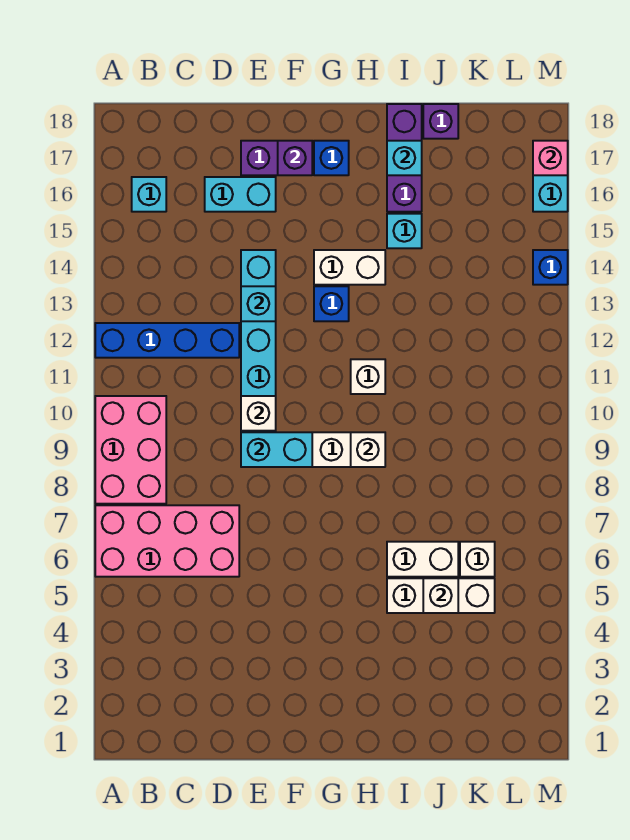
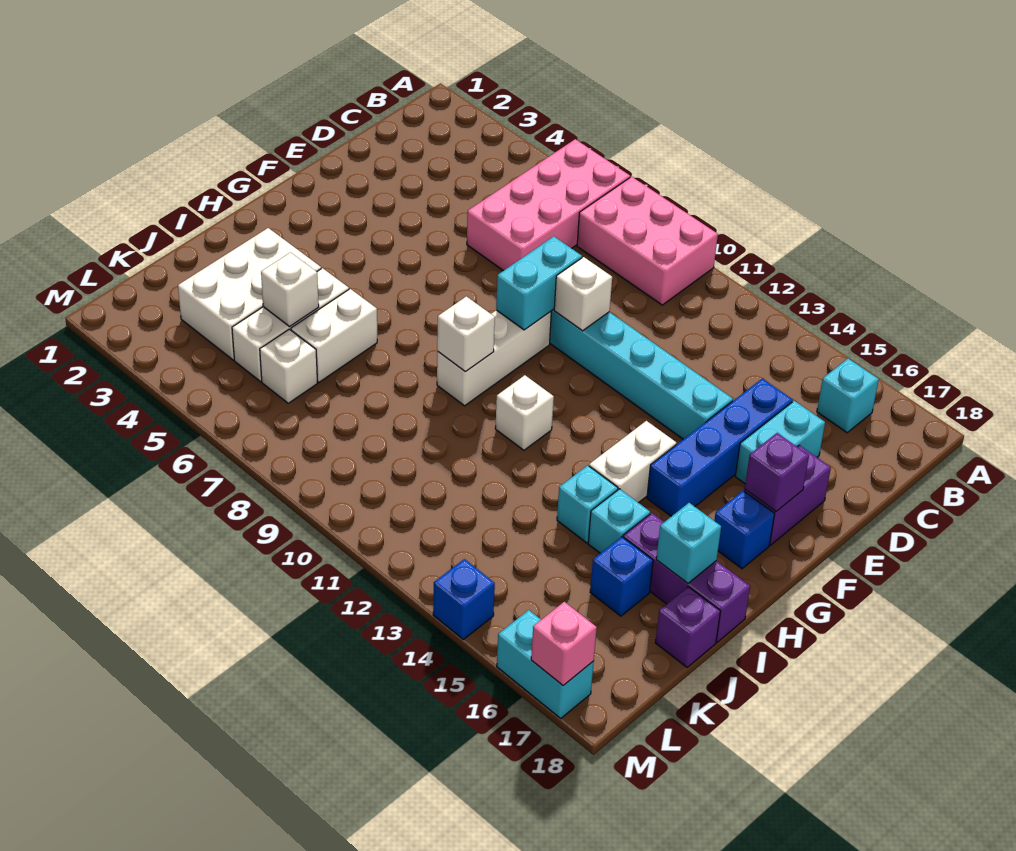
blue 1x4 brick [95,323,239,358] -> blue 1x4 brick moved to [647,379,793,516]
cyan 1x1 brick [241,286,276,321] -> cyan 1x1 brick moved to [557,465,618,543]
blue 1x1 brick [314,286,349,321] -> blue 1x1 brick moved to [590,537,653,616]
none -> white 2x3 brick [178,228,321,360]

